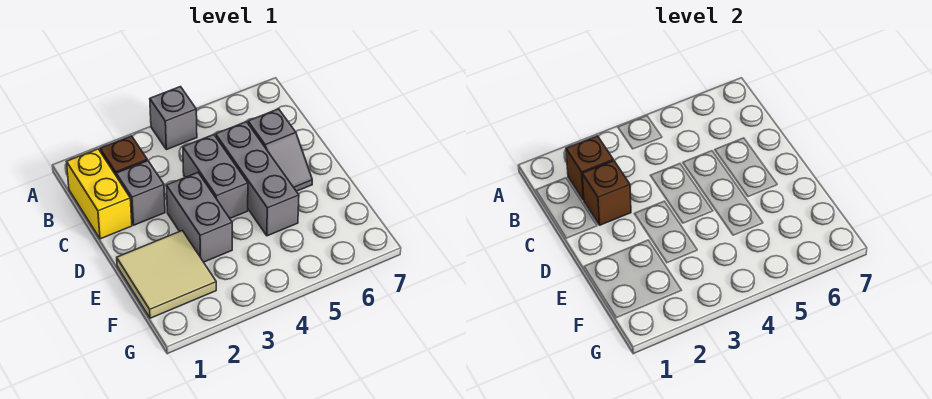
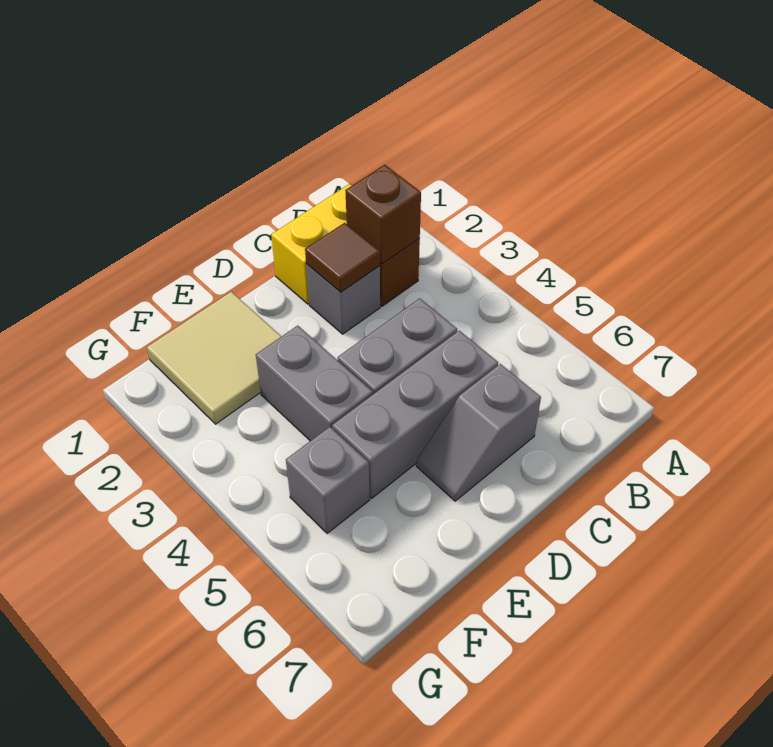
grey 1x1 brick [150,87,197,150] -> grey 1x1 brick moved to [286,427,370,534]
brown 1x1 brick [582,161,631,225] -> brown 1x1 tile [305,223,380,292]
grey 1x2 brick [166,173,232,262] -> grey 1x2 brick turned to [256,326,373,441]

